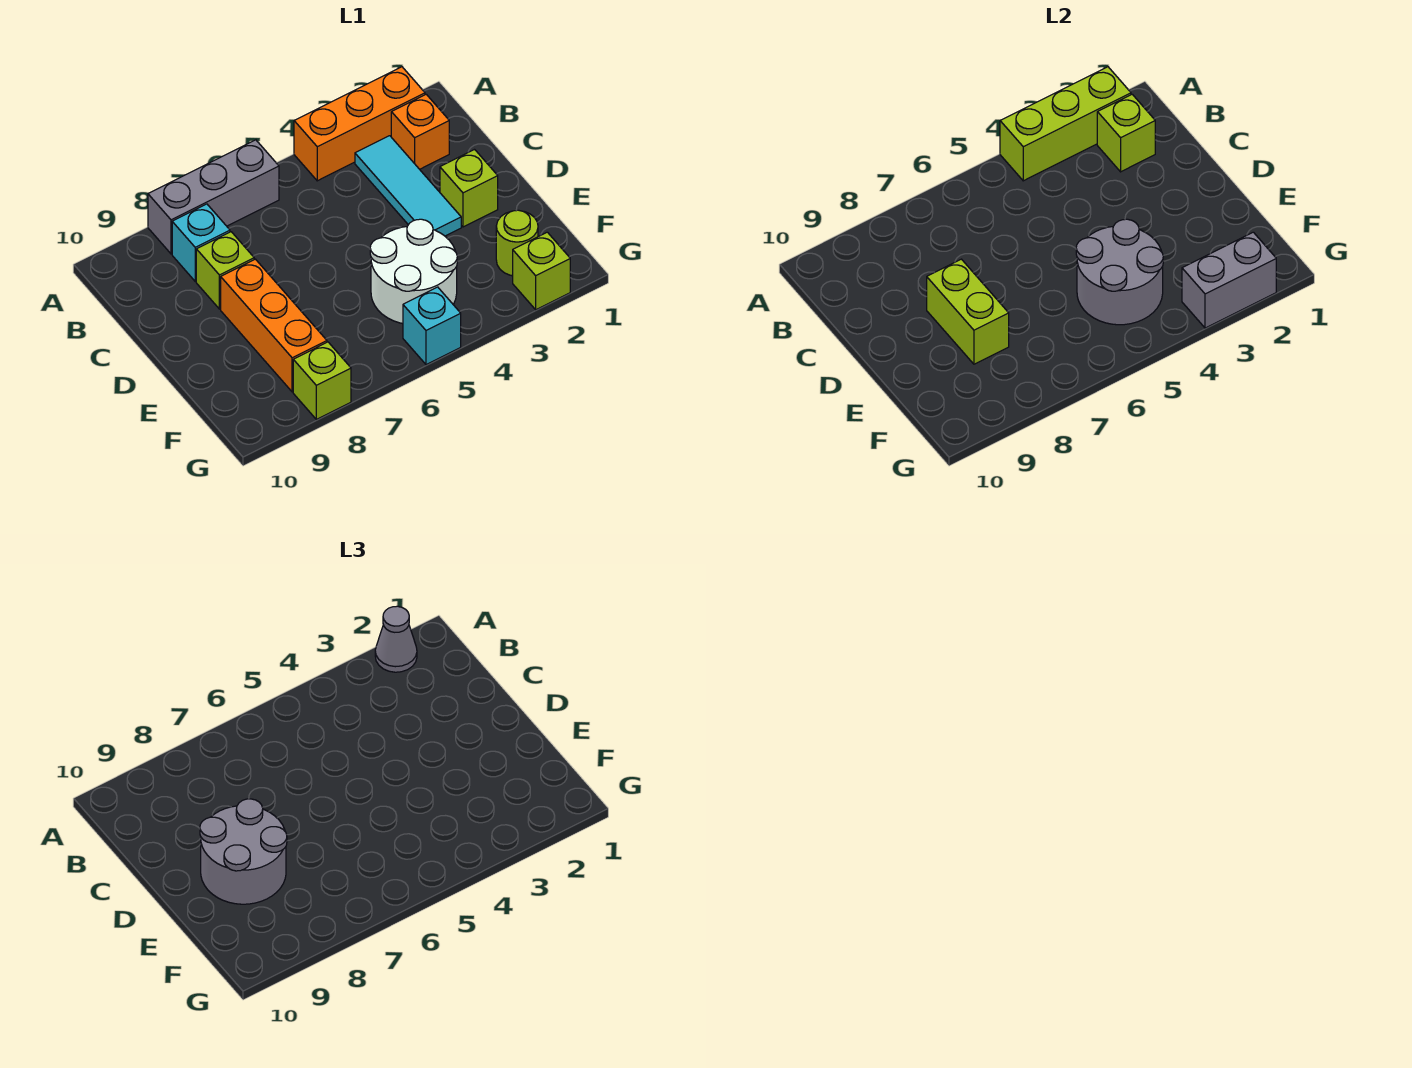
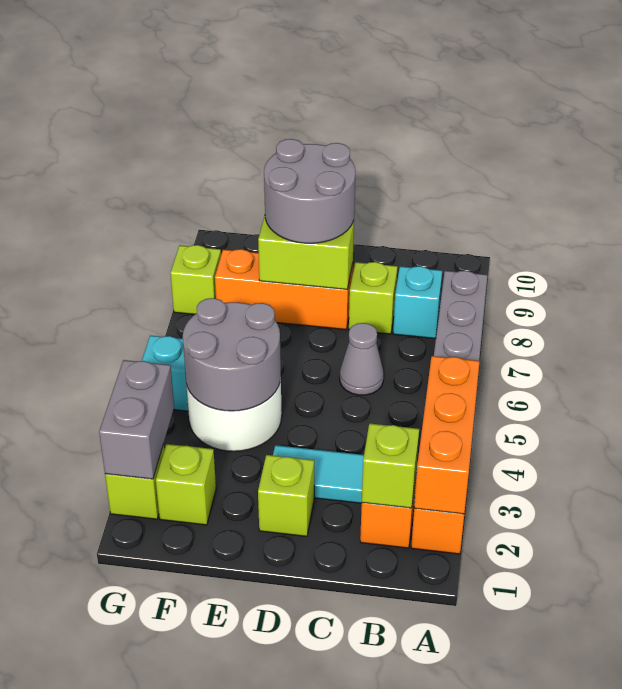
lime 1x3 brick [1000,67,1131,181] -> orange 1x3 brick [414,356,480,514]
grey 1x1 cone [375,606,417,672] -> grey 1x1 cone moved to [340,323,384,395]
lime 1x1 round brick [496,210,538,276] -> lime 1x1 brick [156,444,216,525]

